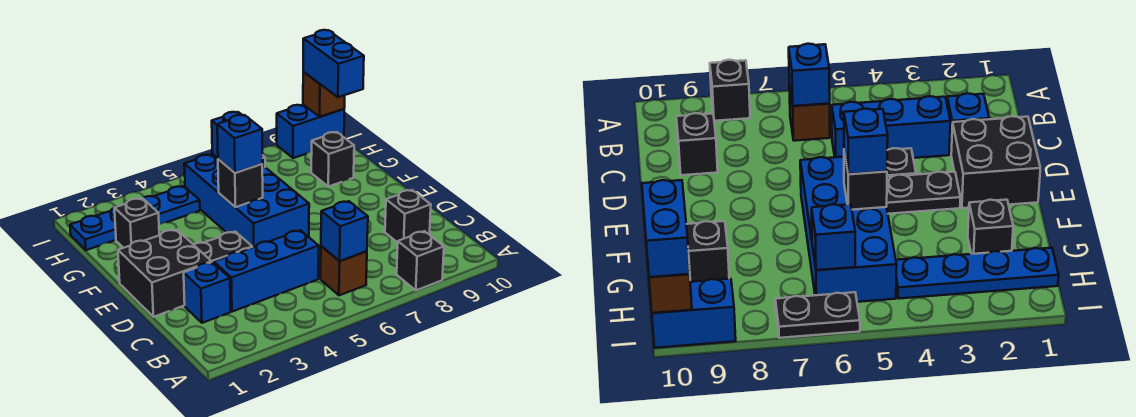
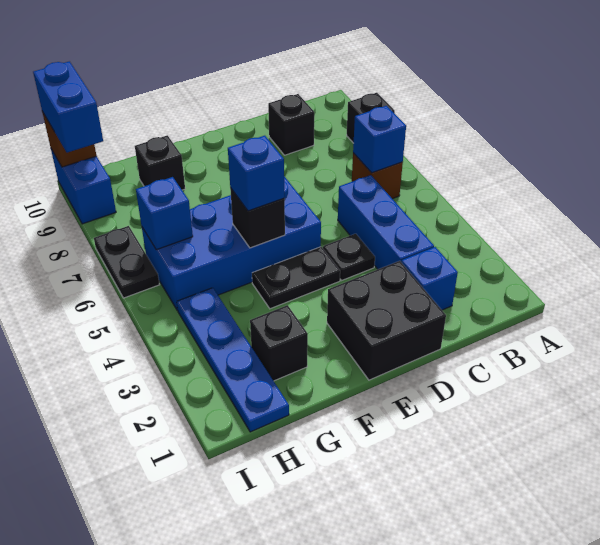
black 1x2 plate [194,232,252,263] -> black 1x2 plate turned to [252,247,340,309]
blue 1x2 brick [303,30,364,97] -> blue 1x2 brick turned to [33,61,103,153]

